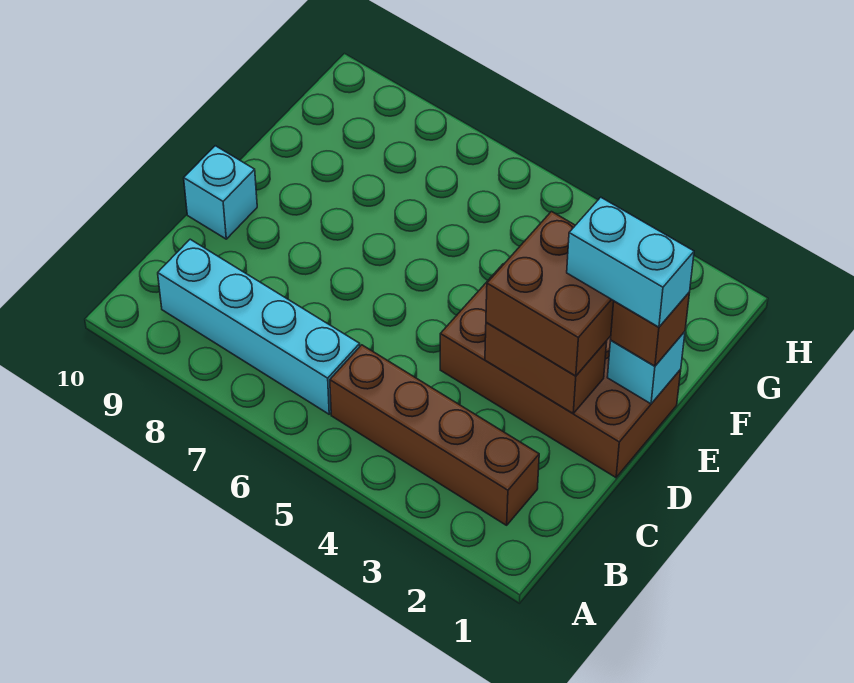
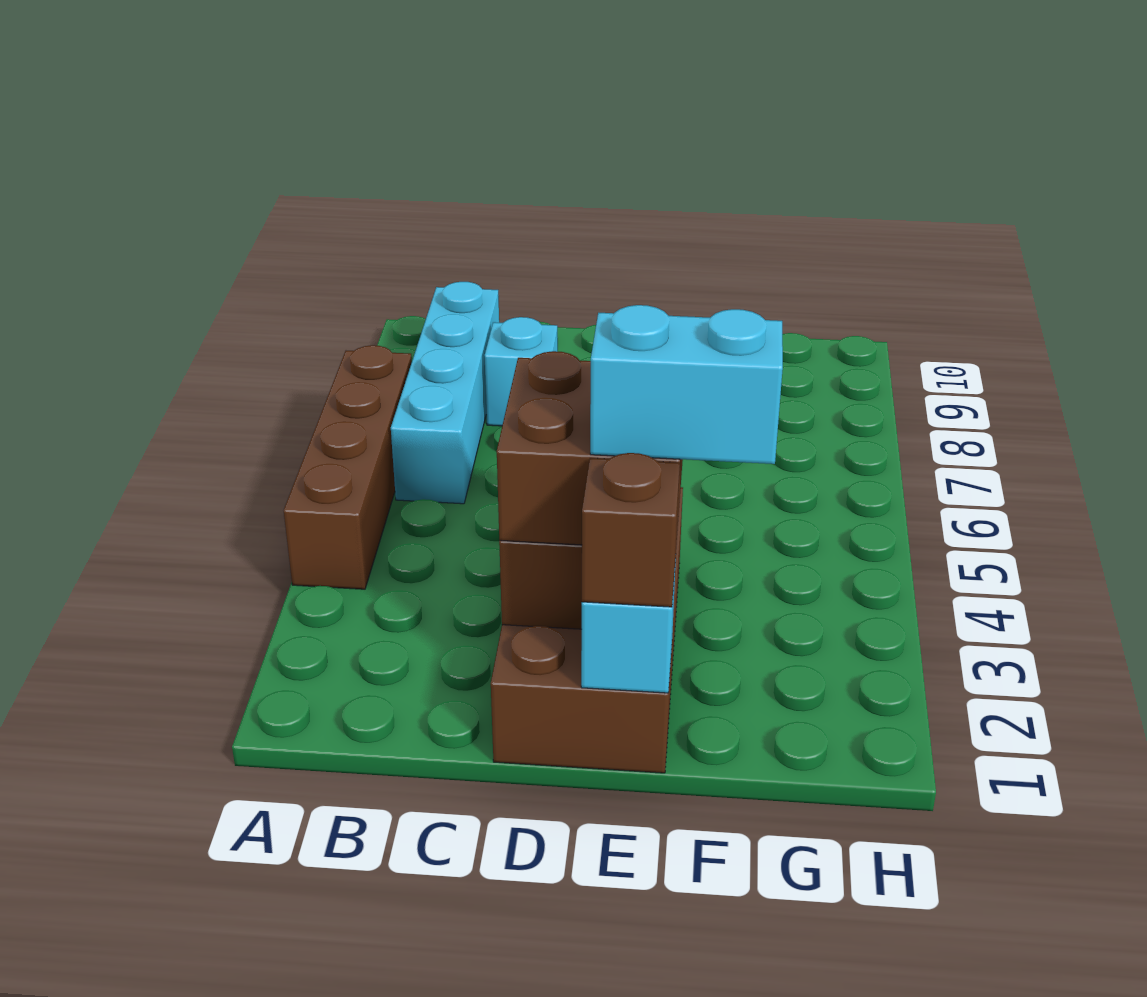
brown 1x4 brick [330,345,539,525] -> brown 1x4 brick moved to [284,345,412,589]
cyan 1x1 brick [184,146,257,239] -> cyan 1x1 brick moved to [485,317,558,426]
cyan 1x2 brick [567,197,694,327] -> cyan 1x2 brick turned to [590,305,783,464]

